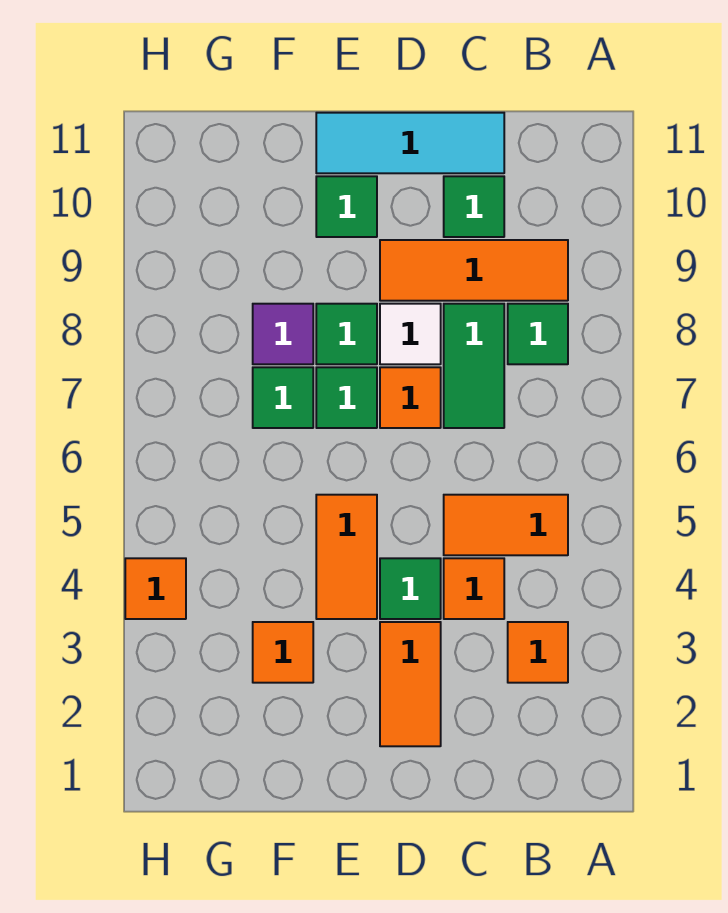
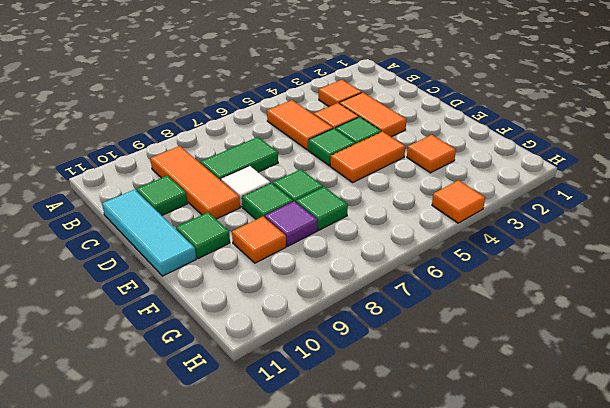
green 1x1 tile [508,304,568,364] -> green 1x1 tile moved to [308,128,355,166]
orange 1x2 tile [380,622,441,746] -> orange 1x2 tile turned to [339,93,407,137]
orange 1x1 tile [380,367,441,428] -> orange 1x1 tile moved to [232,217,286,263]

